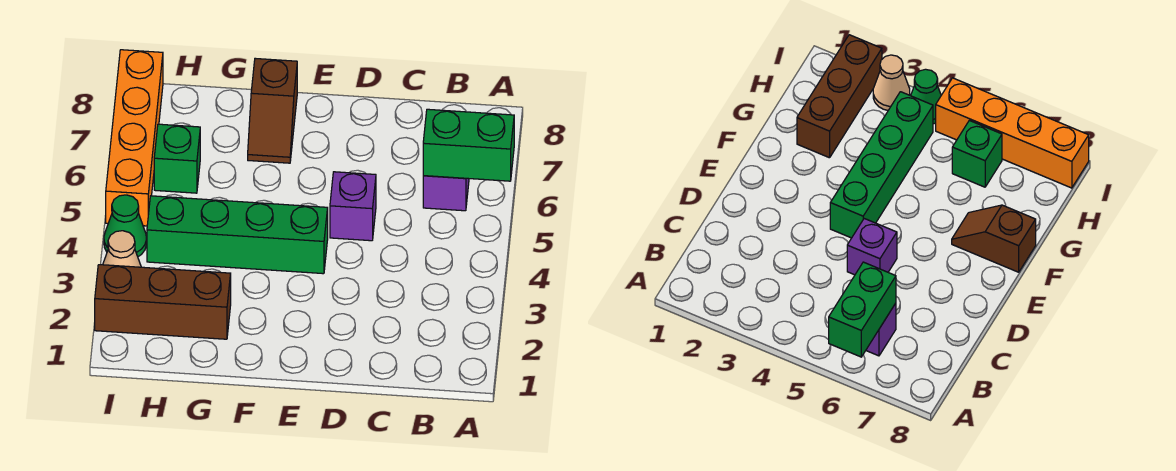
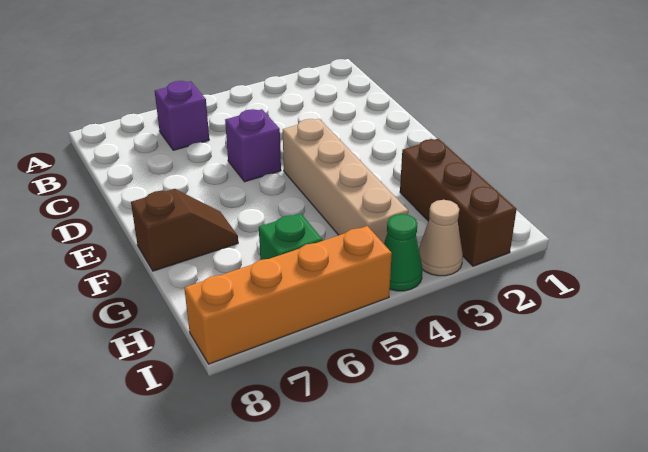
green 1x2 brick [423,109,514,181] -> none
green 1x4 brick [147,196,328,274] -> tan 1x4 brick [283,119,408,244]

